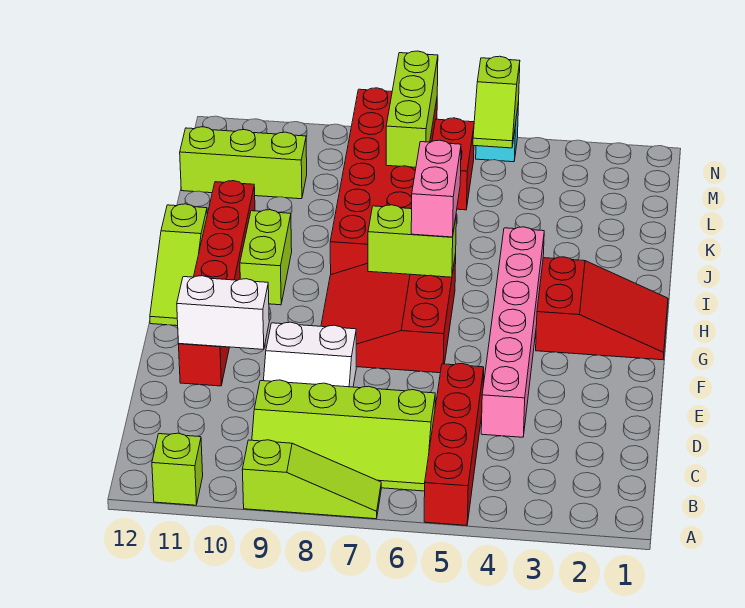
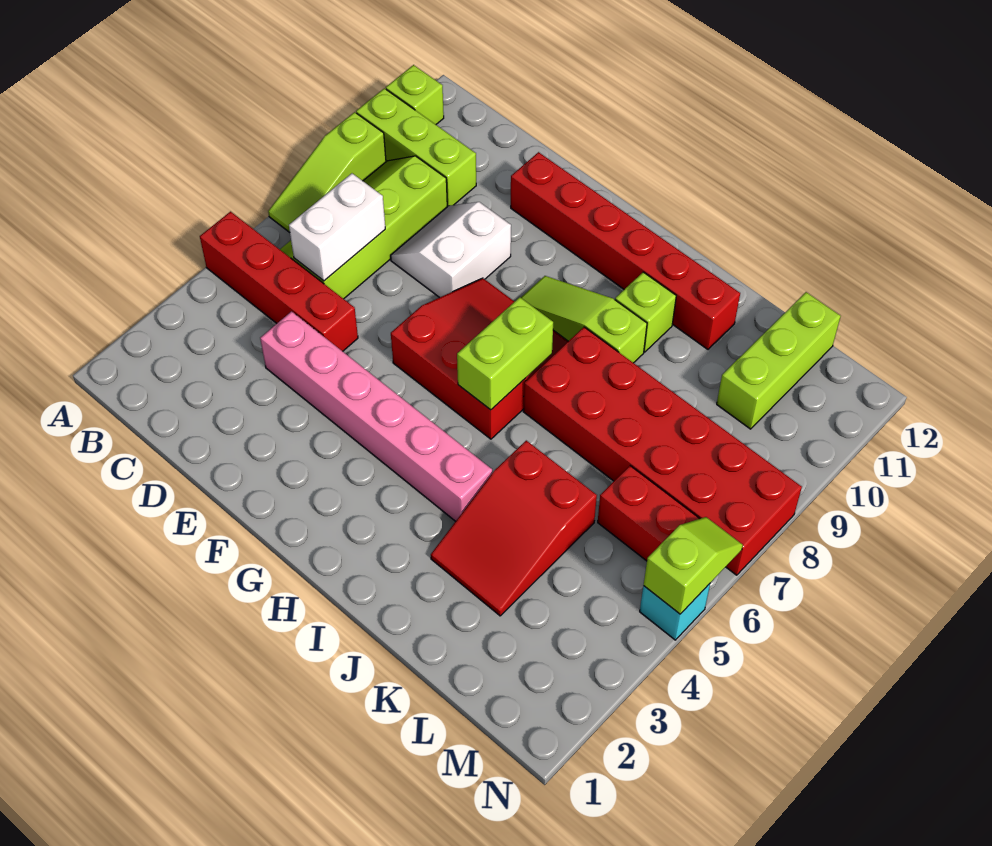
white 1x2 brick [177,276,269,350] -> white 1x2 brick moved to [289,173,385,281]
red 2x3 slope [536,257,668,360] -> red 2x3 slope moved to [431,441,597,616]
lime 1x3 slope [150,204,207,326] -> lime 1x3 slope moved to [521,276,647,363]
pink 1x2 brick [411,140,461,237] -> none
lime 1x2 brick [240,210,292,305] -> lime 1x1 brick [615,272,676,352]
lime 1x3 brick [386,51,438,167] -> lime 1x3 brick moved to [356,88,476,207]
lime 1x2 slope [473,56,520,148] -> lime 1x2 slope turned to [644,517,743,614]

